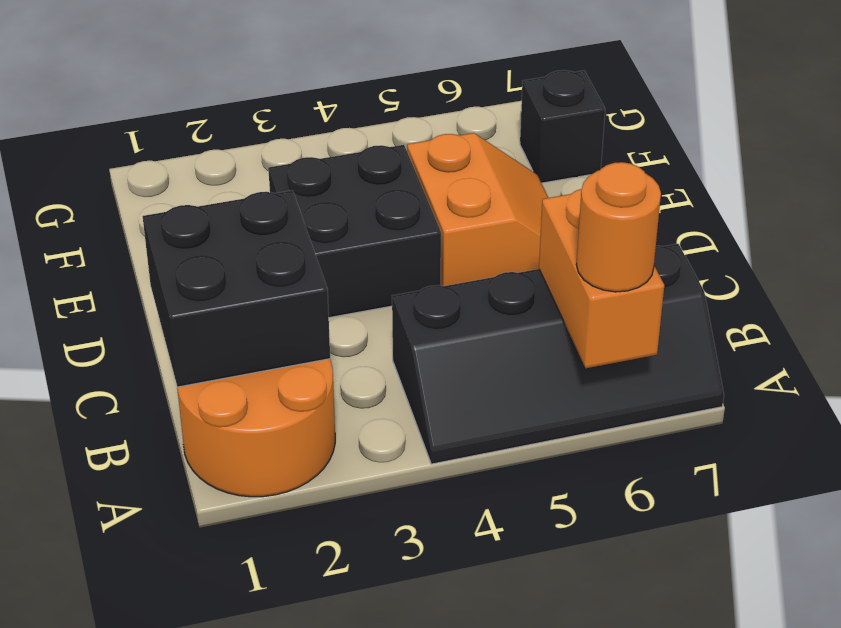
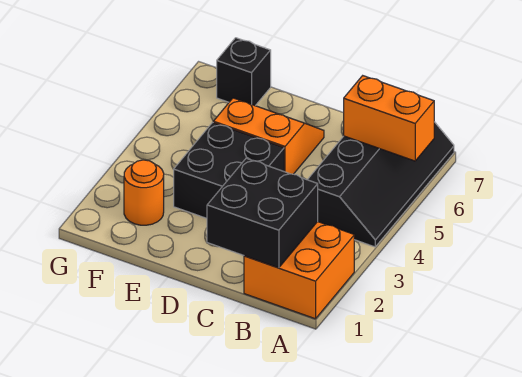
orange 2x2 round brick [177,359,335,497] -> orange 2x2 brick [244,222,354,319]
orange 1x1 round brick [577,162,661,292] -> orange 1x1 round brick moved to [124,160,164,225]

